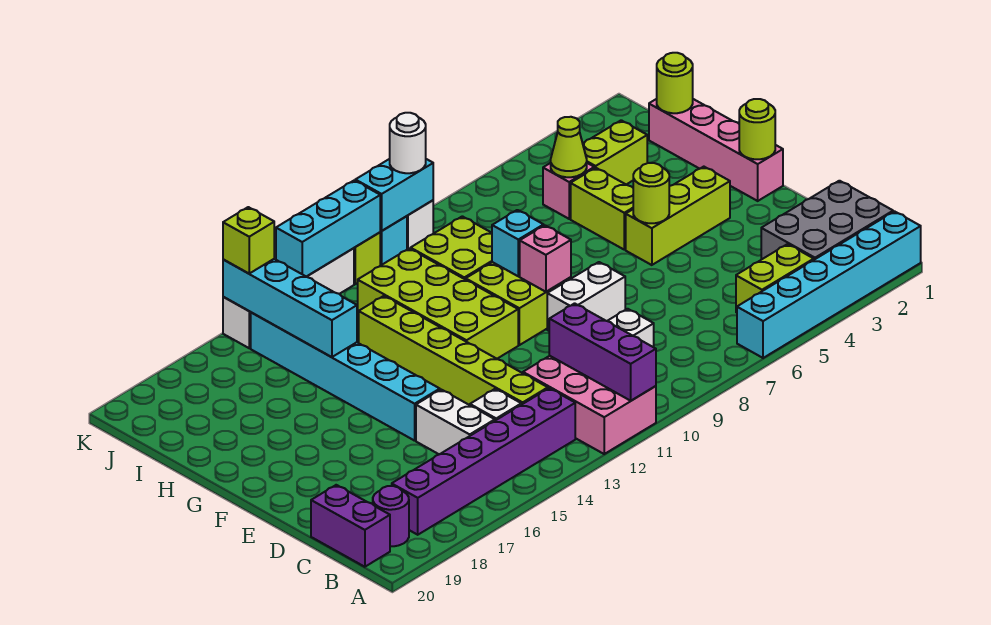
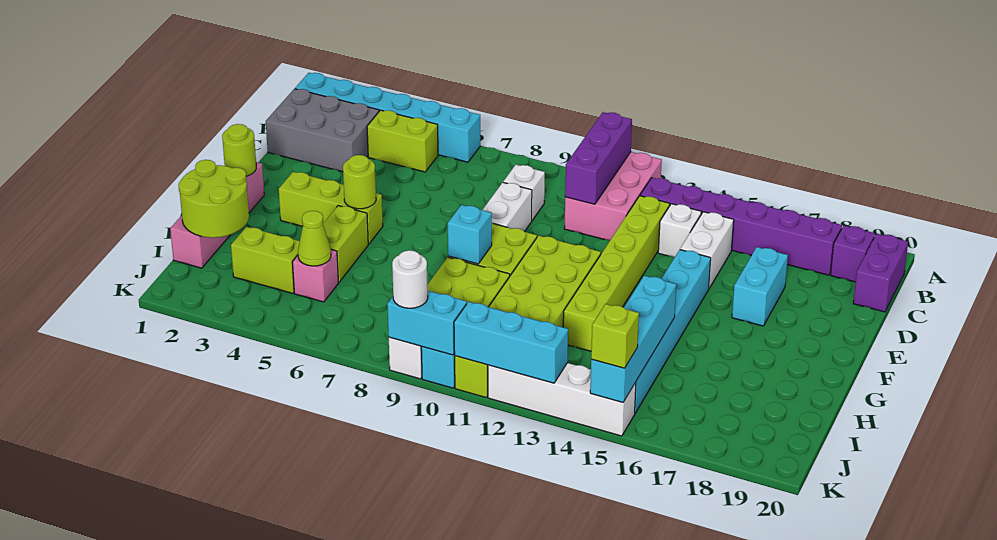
purple 1x1 round brick [373,486,409,546] -> purple 1x1 brick [831,226,875,282]
none -> cyan 1x2 brick [732,247,788,326]
white 1x2 brick [547,262,625,331] -> white 1x2 brick turned to [483,182,532,232]
pink 1x1 brick [520,225,571,292] -> none
lime 1x1 round brick [657,53,693,113] -> lime 2x2 round brick [179,160,249,238]

